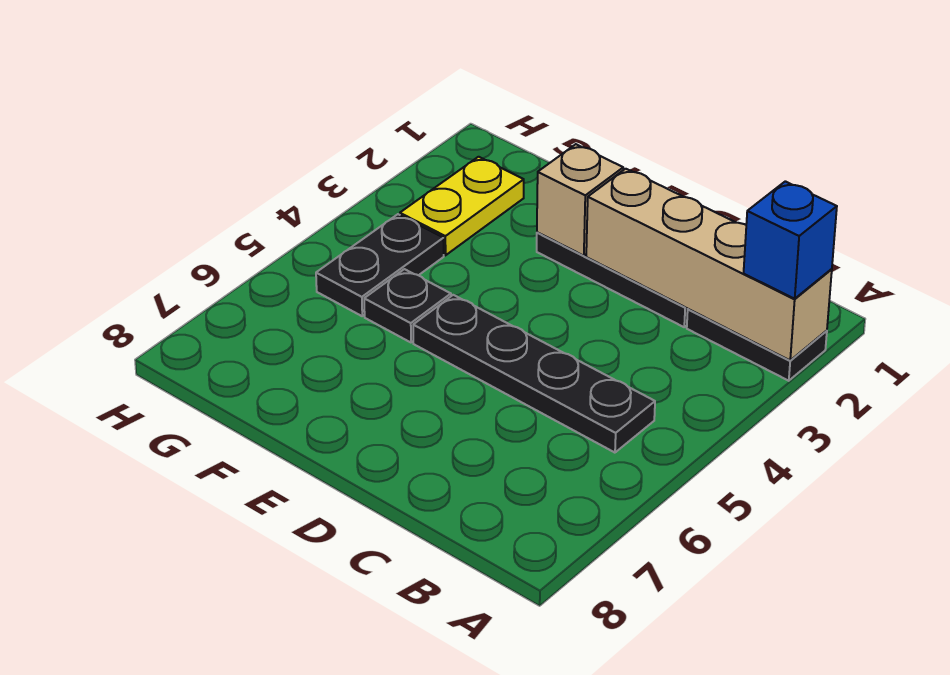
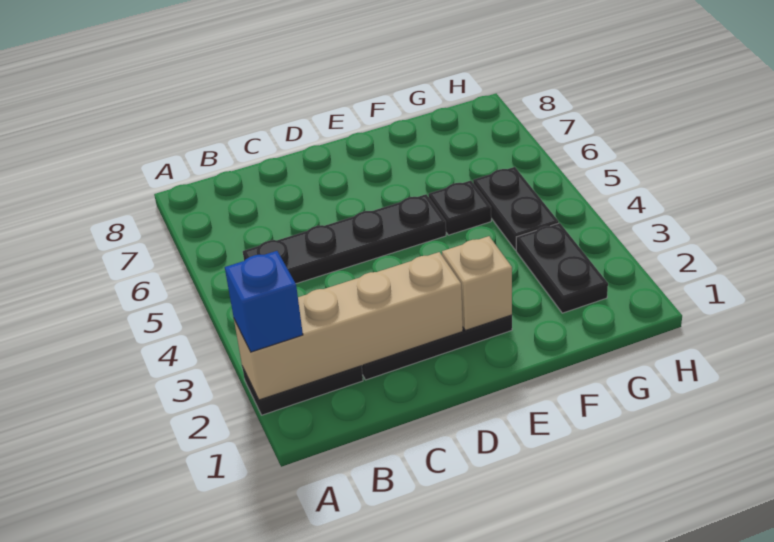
yellow 1x2 plate [400,157,524,255] -> black 1x2 plate [516,223,608,313]

